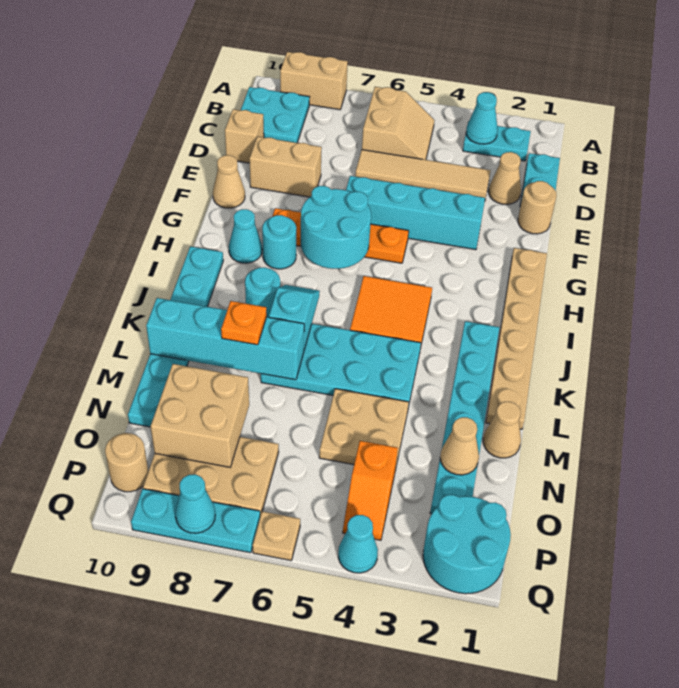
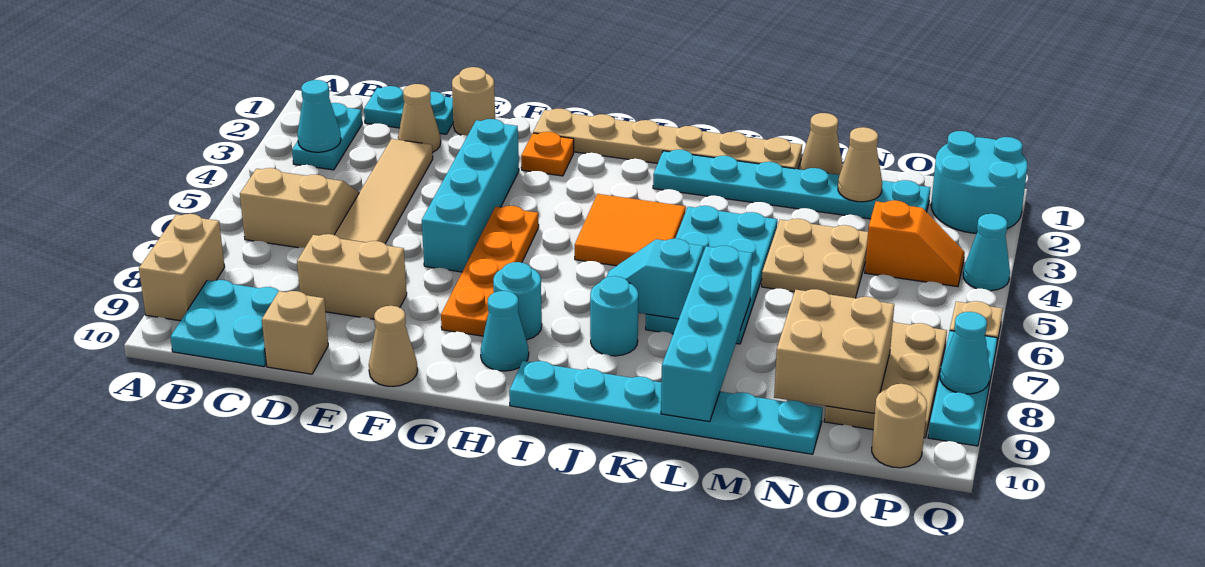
tan 1x2 brick [249,137,322,197] -> tan 1x2 brick turned to [297,234,407,319]
cyan 2x2 round brick [301,186,371,269] -> none
orange 1x1 plate [221,301,267,345] -> orange 1x1 plate moved to [521,132,574,176]

